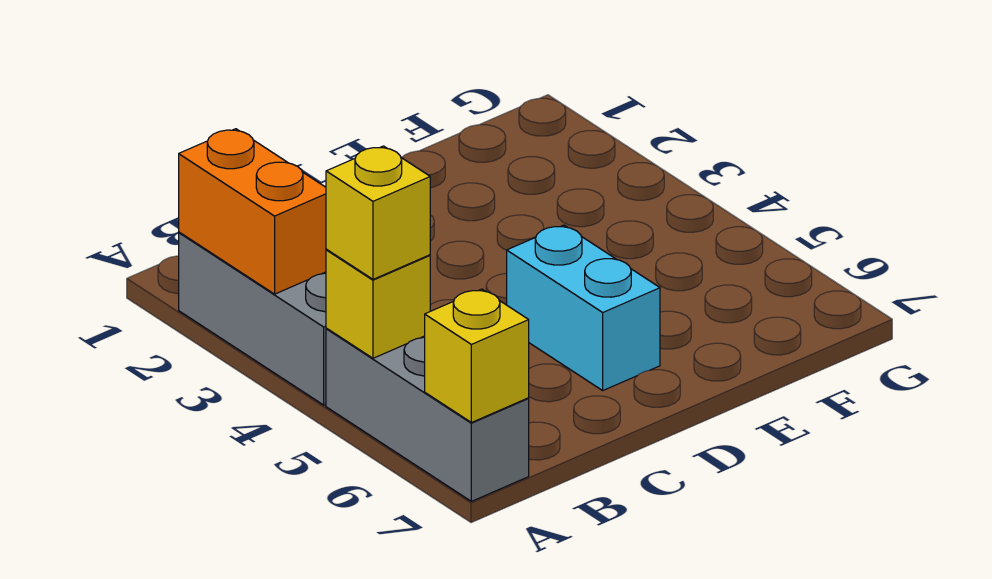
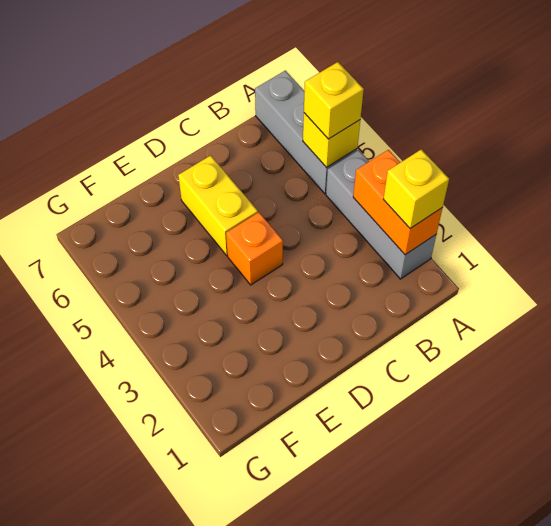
yellow 1x1 brick [425,289,529,423] -> yellow 1x1 brick moved to [383,149,449,228]
none -> orange 1x1 brick [226,212,283,285]
cyan 1x2 brick [507,225,660,390] -> yellow 1x2 brick [178,155,258,255]

